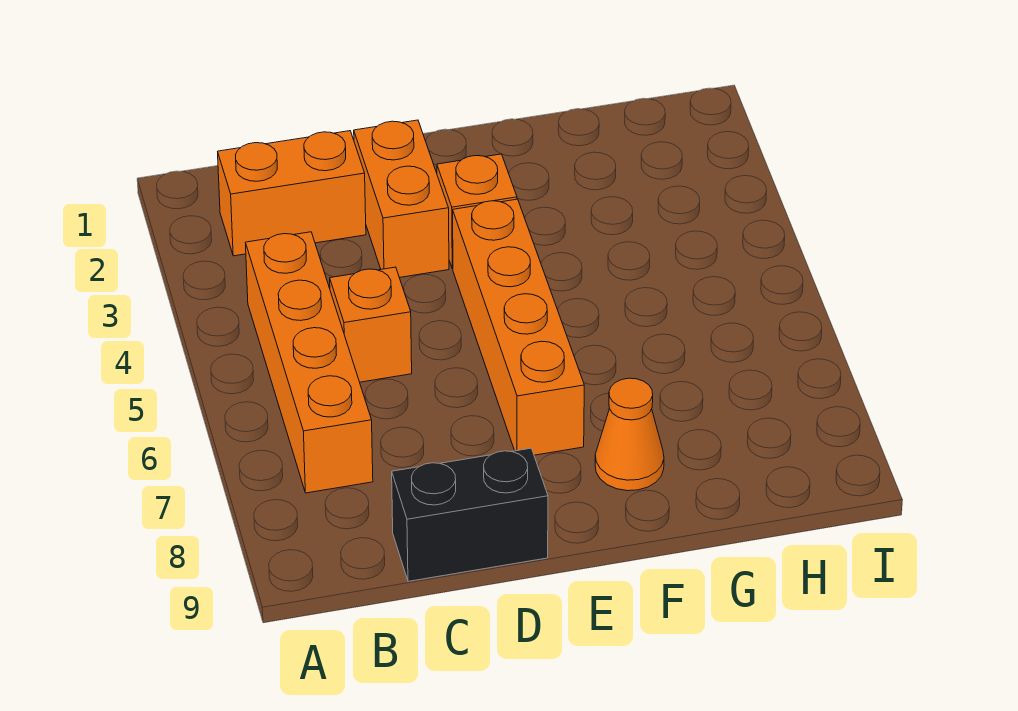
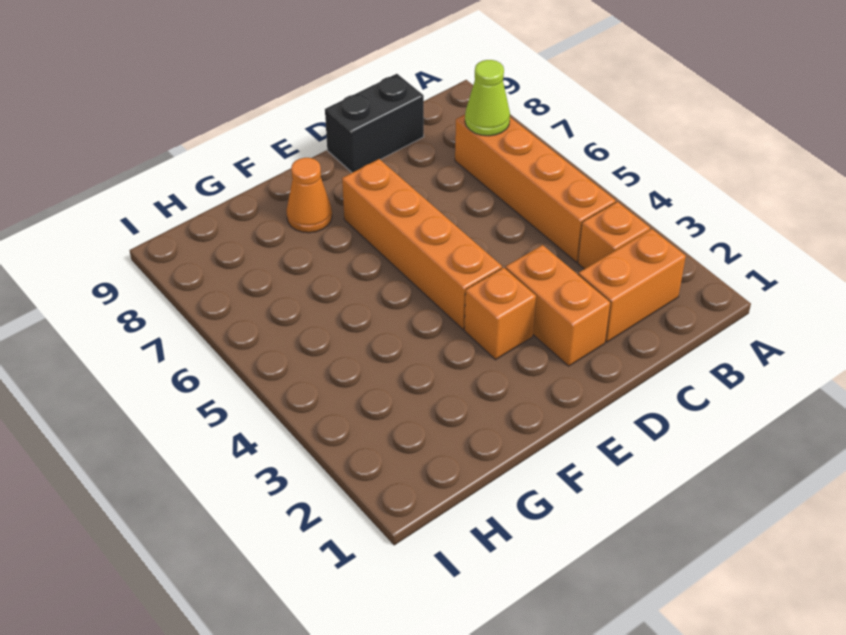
none -> lime 1x1 cone [465,60,510,136]
orange 1x1 brick [330,267,412,382] -> orange 1x1 brick moved to [578,202,650,269]

